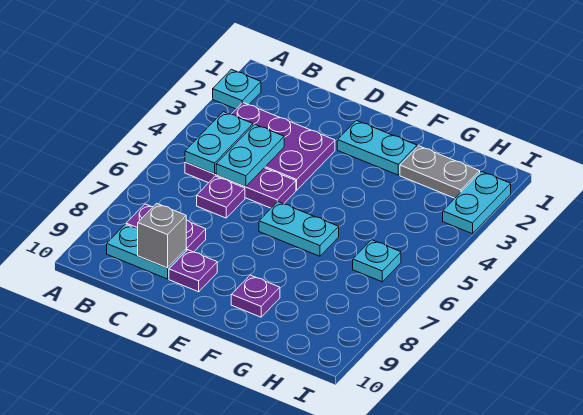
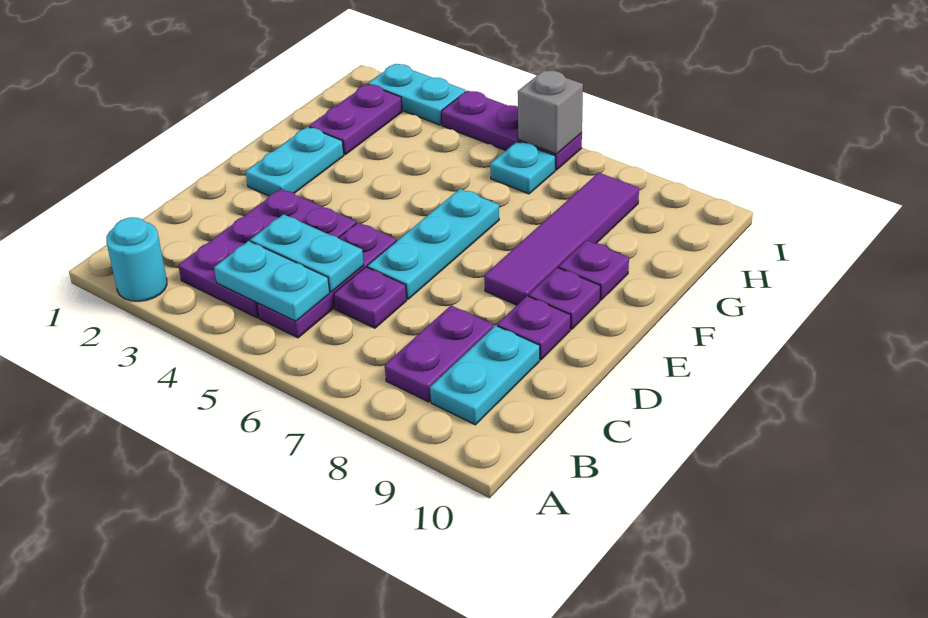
cyan 1x1 plate [213,69,261,109] -> cyan 1x1 round brick [106,217,167,301]
grey 1x1 brick [138,203,186,268] -> grey 1x1 brick moved to [518,70,583,154]
cyan 1x2 plate [259,202,339,256] -> cyan 1x3 plate [367,189,499,299]
none -> purple 1x4 tile [484,173,639,305]
none -> purple 1x1 plate [529,268,600,329]
grey 1x2 plate [400,146,480,198] -> purple 1x2 plate [309,84,402,155]
none -> purple 1x3 plate [441,91,582,170]

